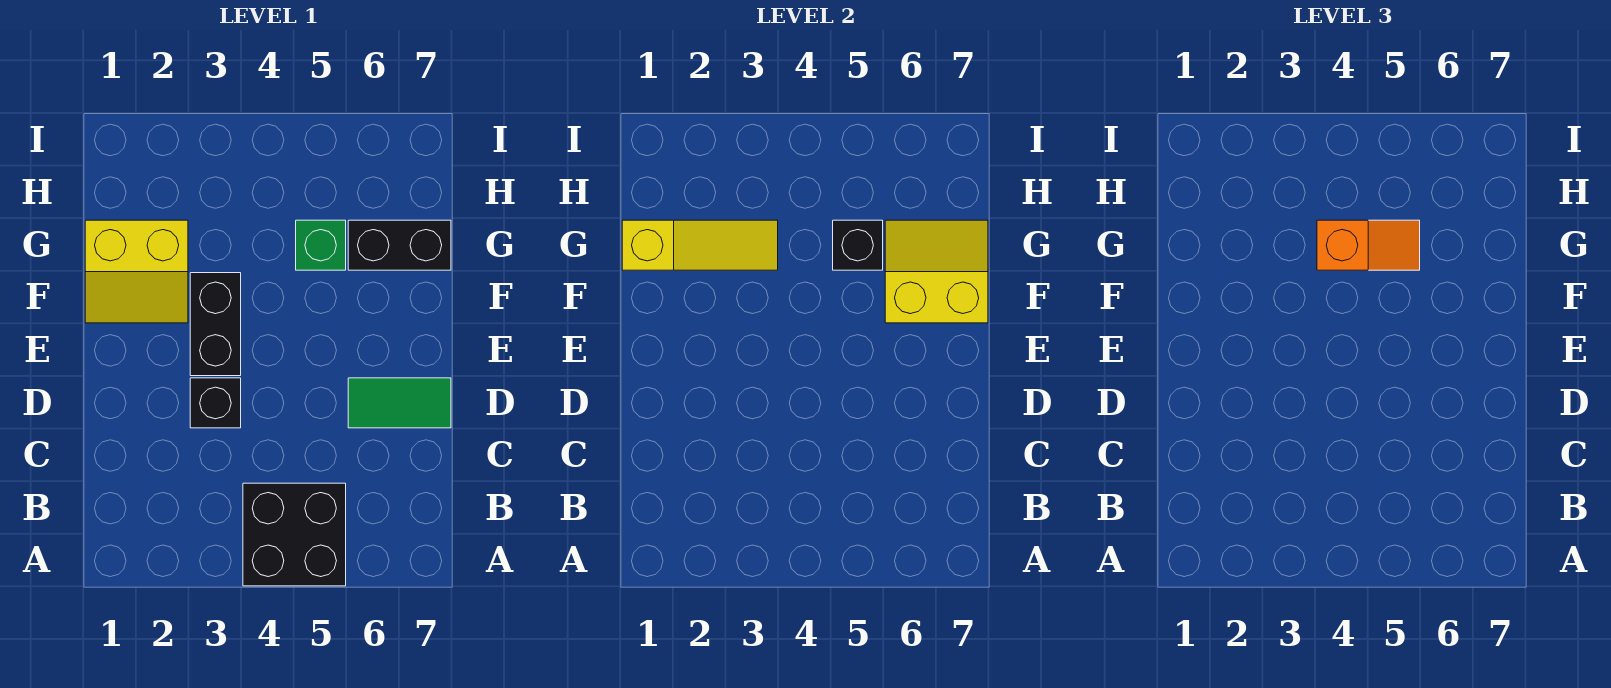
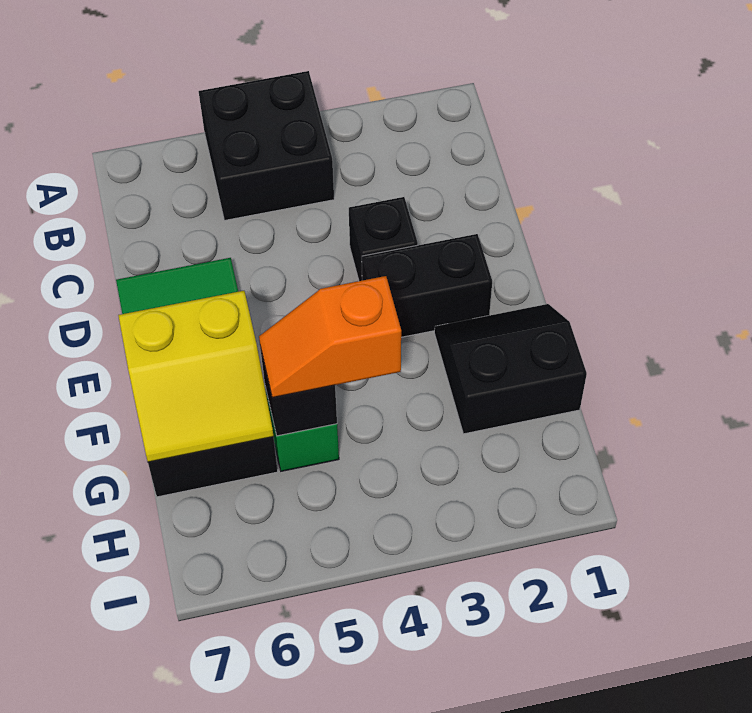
black 1x2 brick [190,273,241,376] -> black 1x2 brick turned to [362,234,492,337]
yellow 2x2 slope [85,220,188,323] -> black 2x2 slope [434,304,587,434]
yellow 1x3 slope [622,220,778,270] -> none

